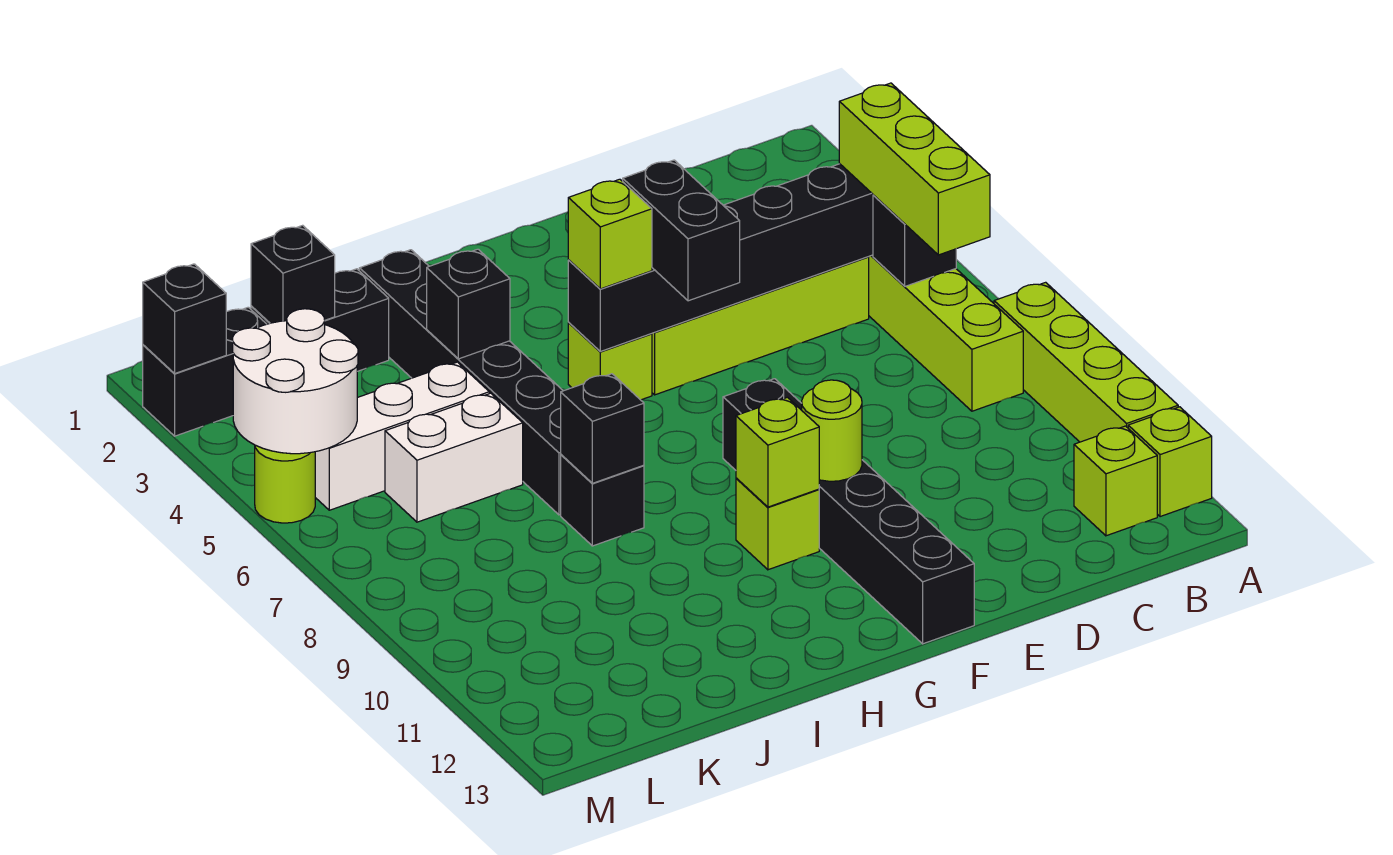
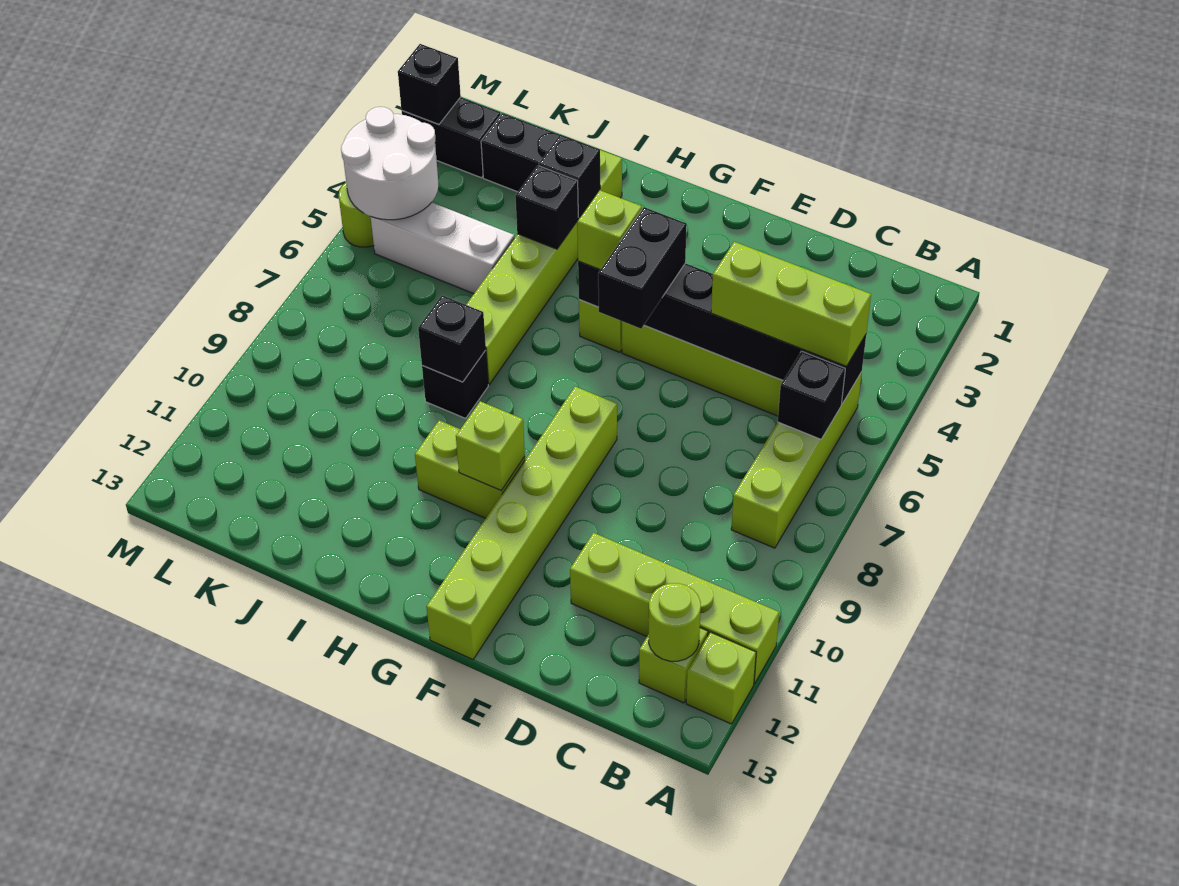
lime 1x4 brick [994,282,1178,442] -> lime 1x4 brick turned to [570,533,779,684]
lime 1x3 brick [839,83,990,255] -> lime 1x3 brick turned to [711,242,871,366]
black 1x6 brick [723,379,974,644] -> lime 1x6 brick [426,387,617,659]
lime 1x1 round brick [802,380,862,481] -> lime 1x1 round brick moved to [649,583,701,661]
lime 1x1 brick [736,478,819,570] -> lime 1x2 brick [415,420,525,518]
black 1x6 brick [359,250,563,515] -> lime 1x6 brick [466,150,622,384]
white 1x2 brick [385,393,523,522] -> none
black 1x1 brick [251,225,335,323] -> black 1x1 brick moved to [539,135,600,218]

